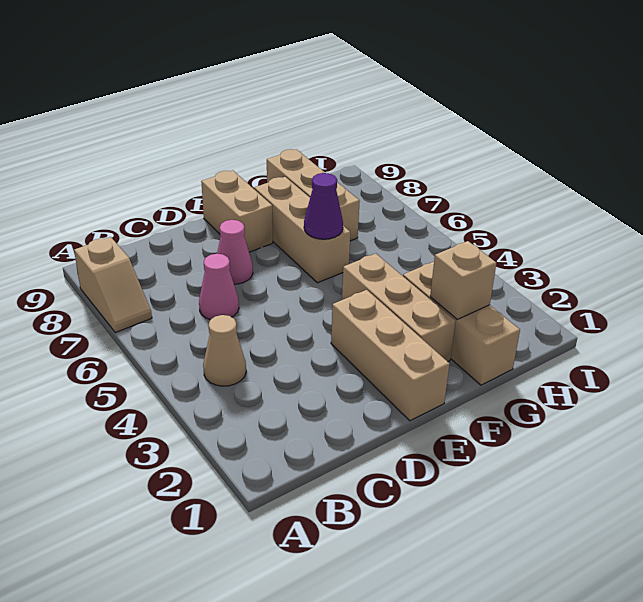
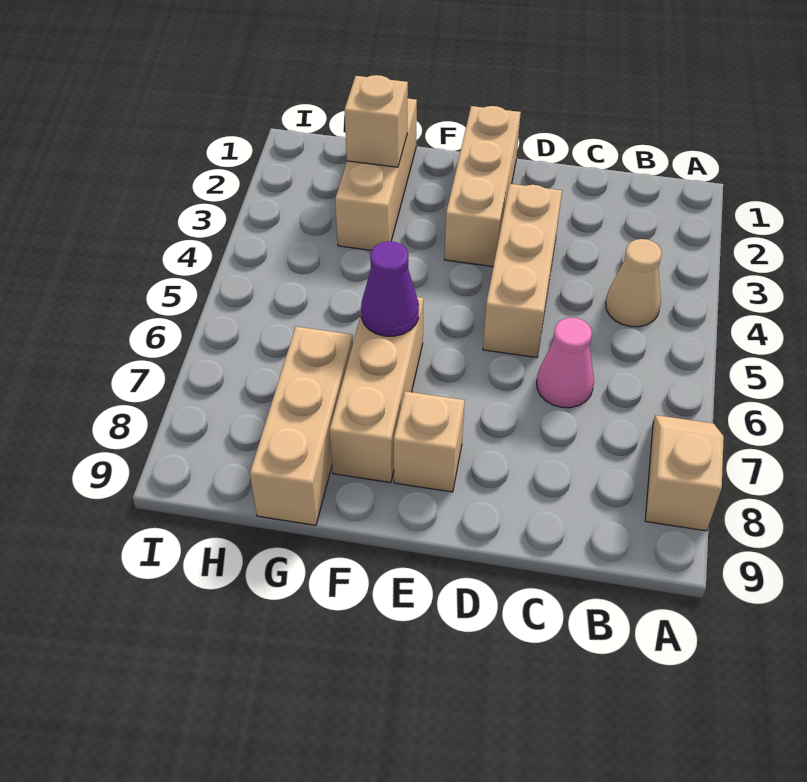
pink 1x1 cone [217,220,253,284] -> none
tan 1x2 brick [201,170,273,252] -> tan 1x1 brick [394,391,465,492]
tan 1x3 brick [342,254,455,362] -> tan 1x3 brick moved to [483,184,562,358]

